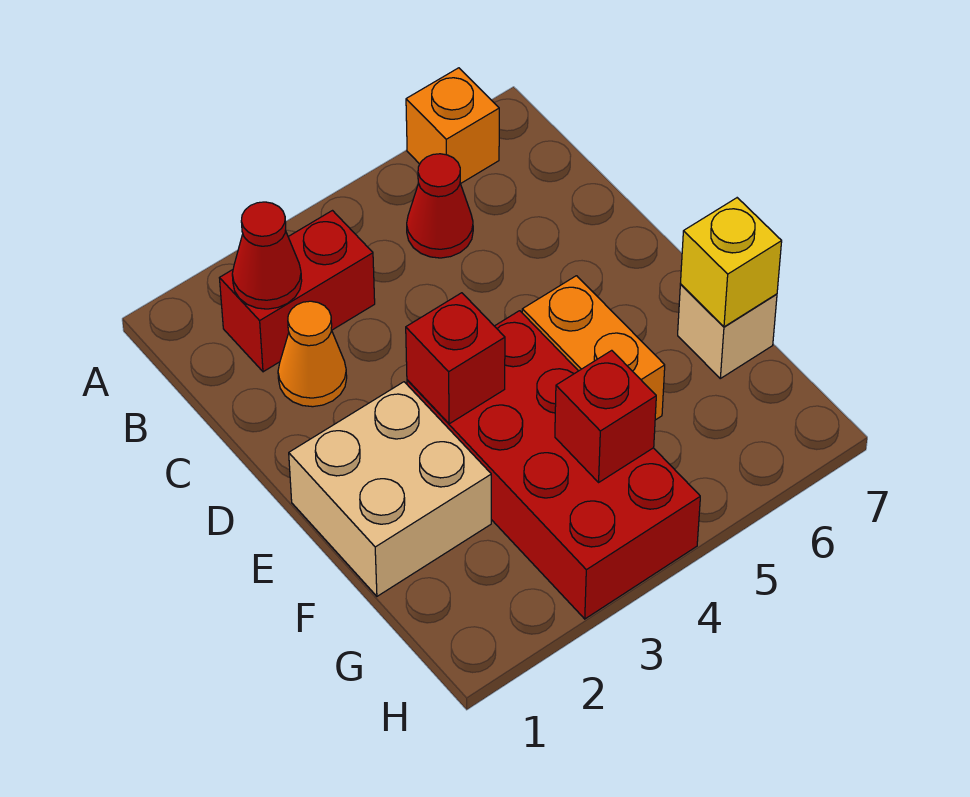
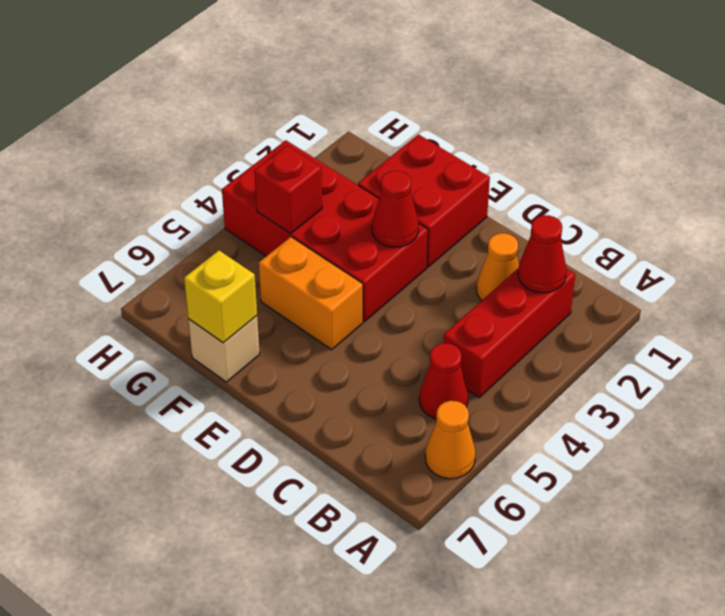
orange 1x1 brick [406,68,499,184] -> orange 1x1 cone [425,401,475,479]
red 1x2 brick [220,211,375,372] -> red 1x3 brick [444,268,575,398]
tan 2x2 brick [289,382,491,596] -> red 2x2 brick [358,135,490,267]
red 1x1 brick [406,293,505,424] -> red 1x1 cone [372,171,419,247]

